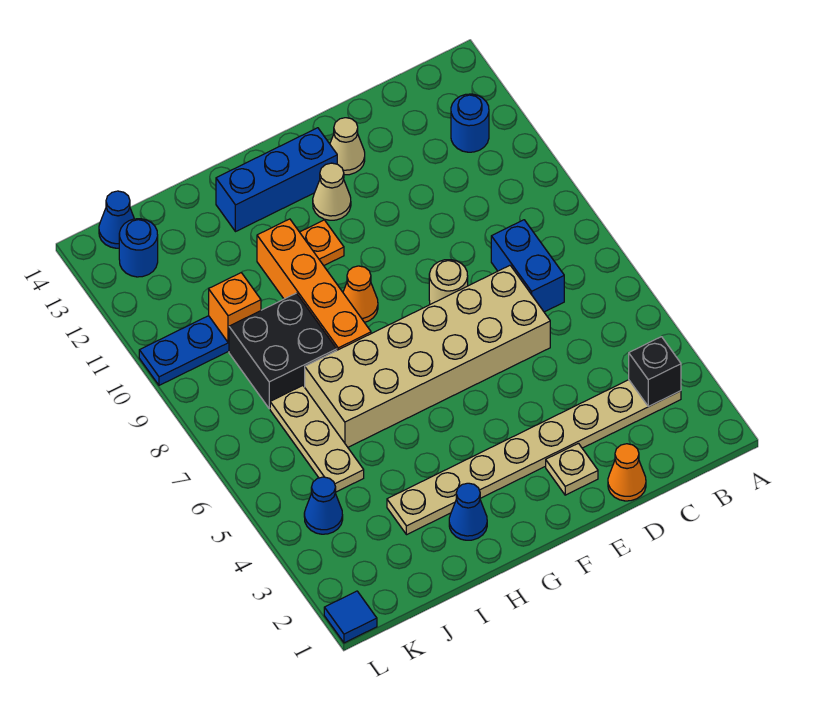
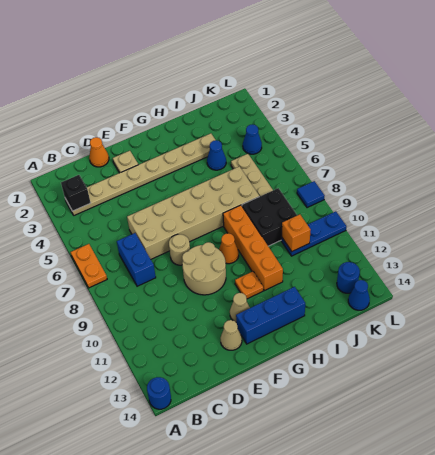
none -> orange 1x2 plate [71,244,107,288]
blue 1x1 round brick [451,94,489,152] -> blue 1x1 round brick moved to [147,377,171,409]
none -> tan 2x2 round brick [182,242,226,295]
blue 1x1 cone [449,483,487,540] -> blue 1x1 cone moved to [207,140,226,170]
blue 1x1 tile [324,591,377,643] -> blue 1x1 tile moved to [297,181,325,208]

